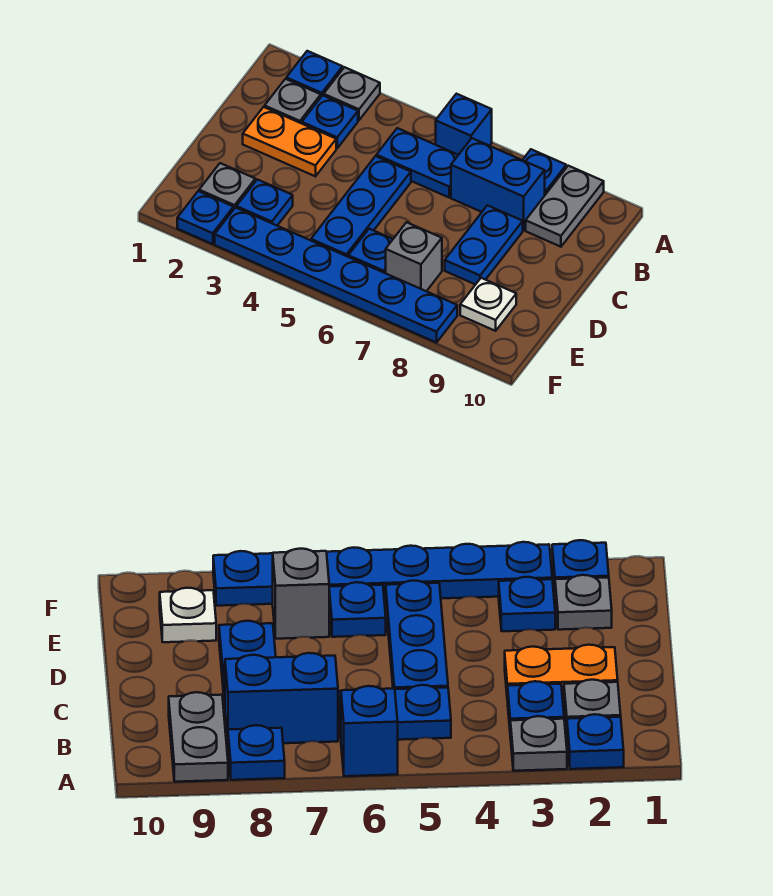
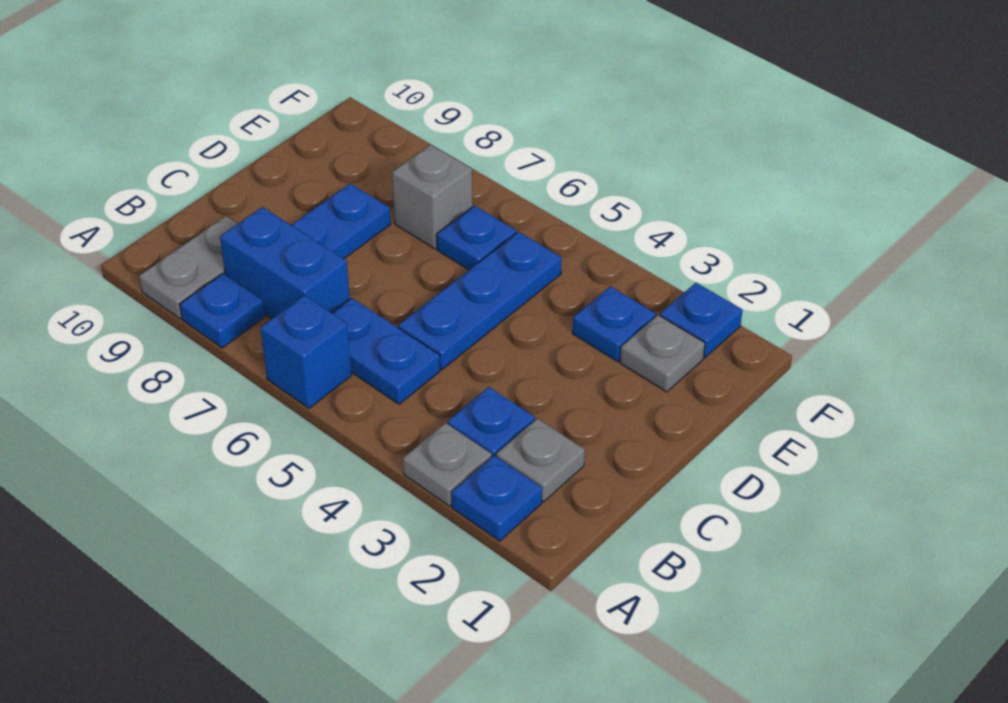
orange 1x2 plate [243,107,336,176] -> none
white 1x1 plate [460,278,516,331] -> none
blue 1x6 plate [215,208,457,343] -> none

